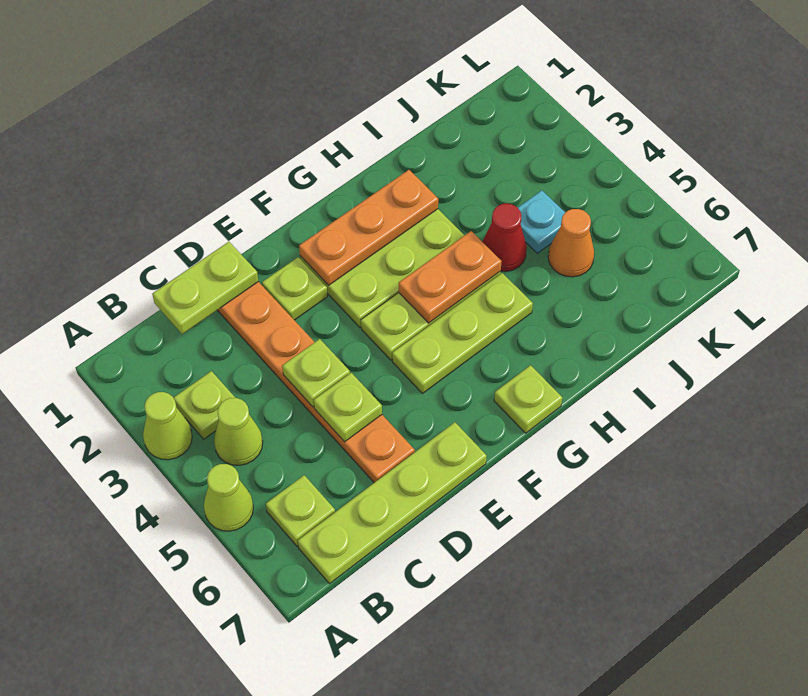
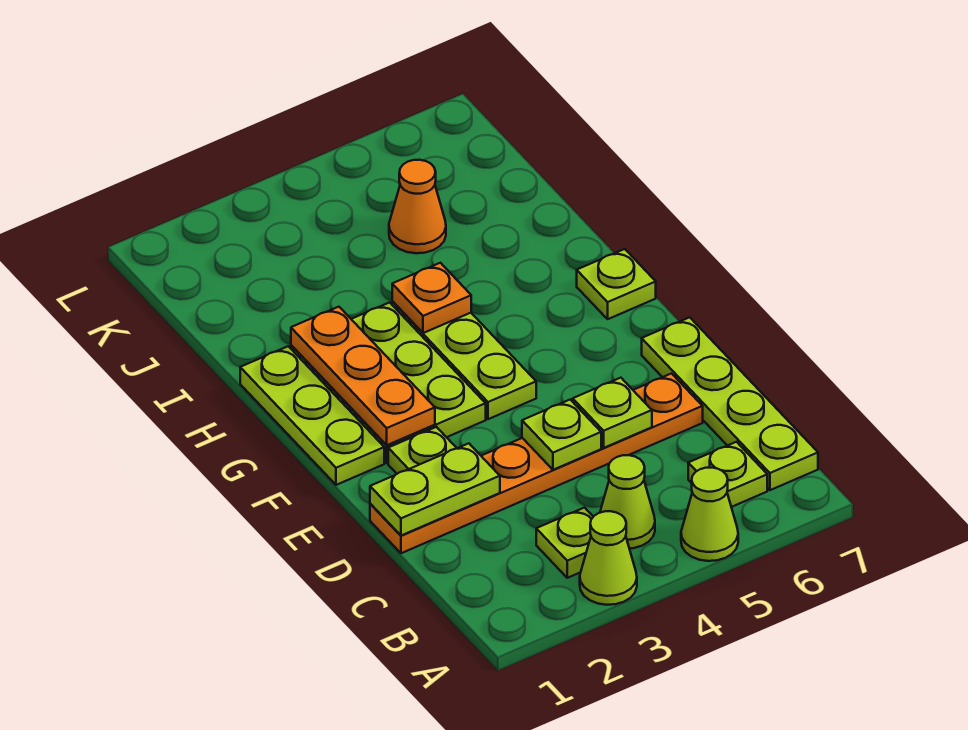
lime 1x2 plate [152,242,258,334] -> lime 1x2 plate turned to [370,443,500,536]
lime 1x3 plate [392,273,533,393] -> lime 1x3 plate moved to [240,346,384,485]
orange 1x2 plate [399,231,502,323] -> orange 1x1 plate [392,263,471,333]
red 1x1 cone [482,204,527,272] -> none
cyan 1x1 plate [518,191,565,253] -> none

